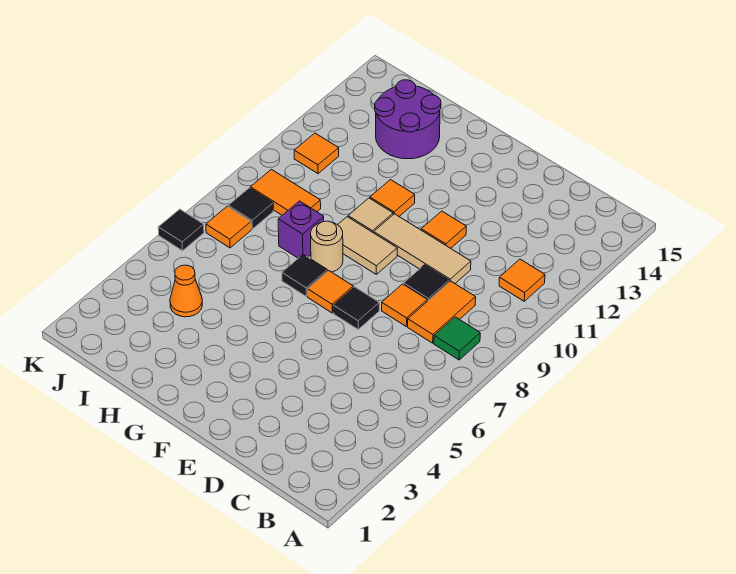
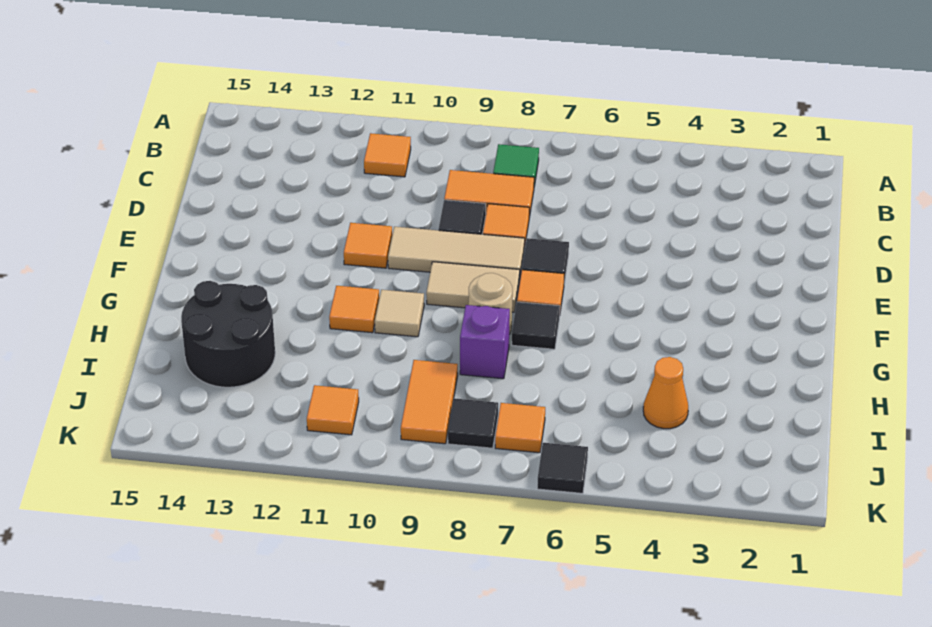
tan 1x3 tile [374,214,471,283] -> tan 1x3 tile turned to [388,227,525,280]
tan 1x2 tile [338,217,397,274] -> tan 1x2 tile turned to [426,262,520,312]
purple 2x2 round brick [375,80,441,159] -> black 2x2 round brick [181,281,275,387]

